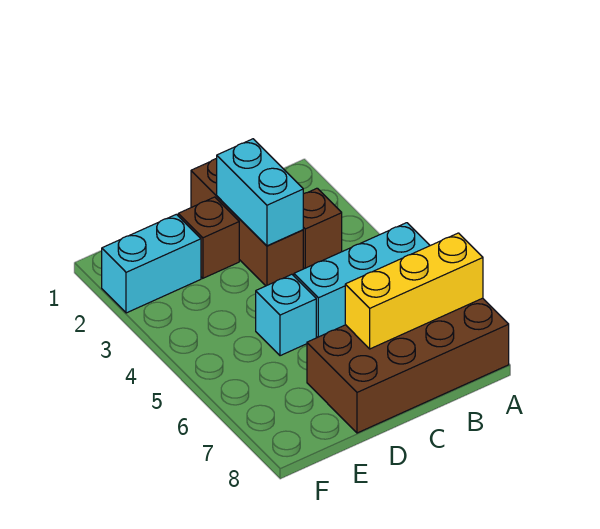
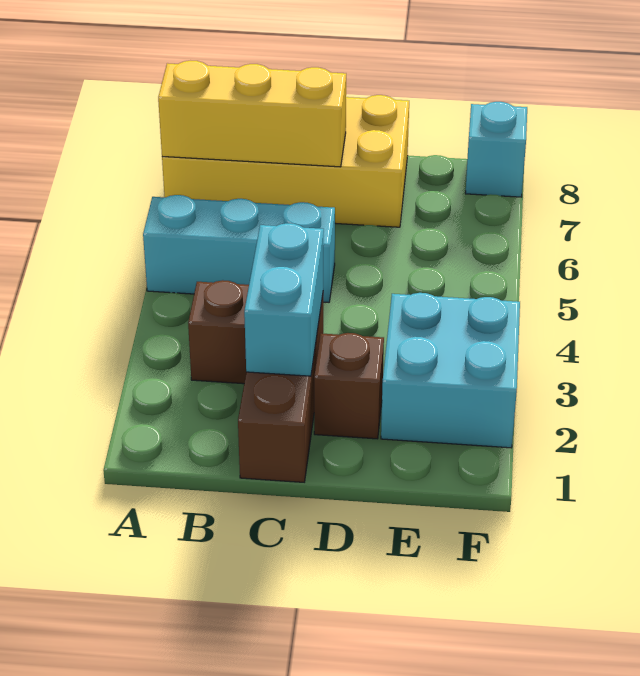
brown 2x4 brick [307,298,509,433] -> yellow 2x4 brick [162,95,409,227]
cyan 1x1 brick [256,274,316,356] -> cyan 1x1 brick moved to [465,102,527,197]
cyan 1x2 brick [102,214,201,313] -> cyan 2x2 brick [381,293,520,448]

